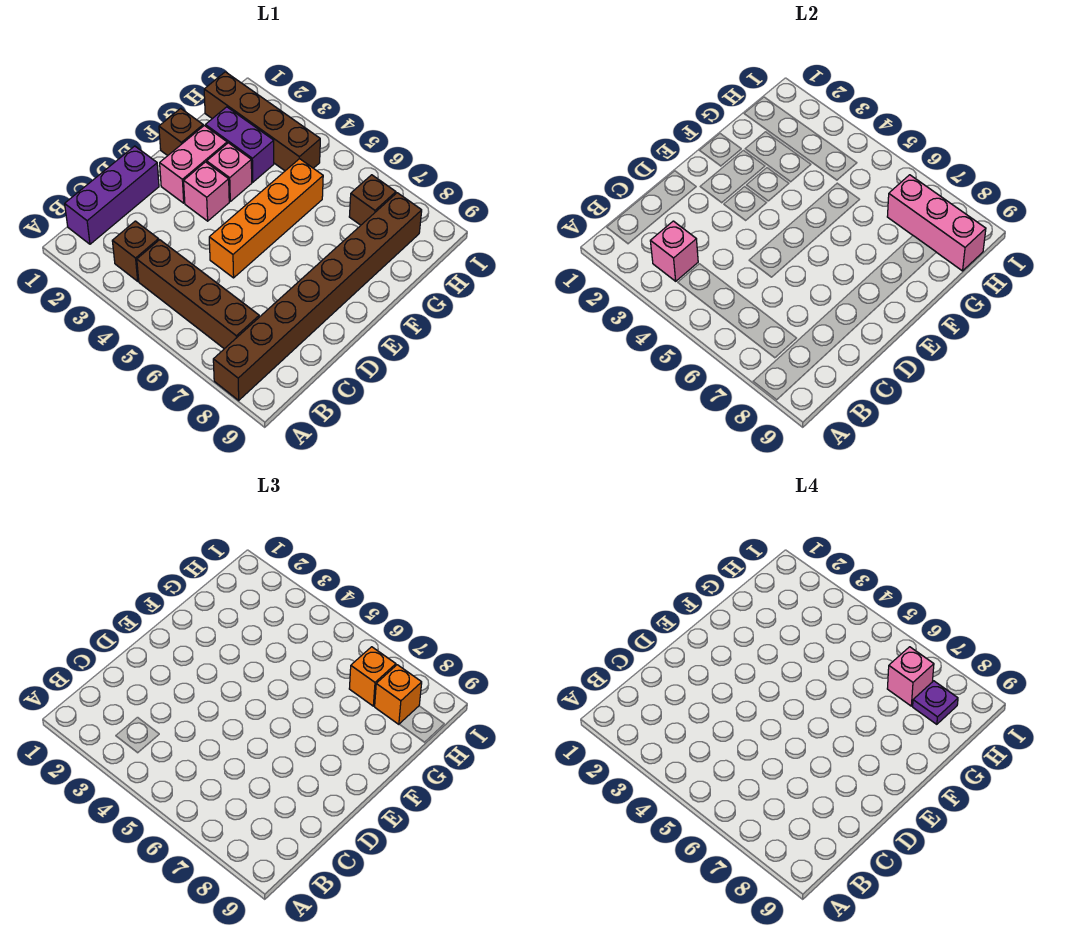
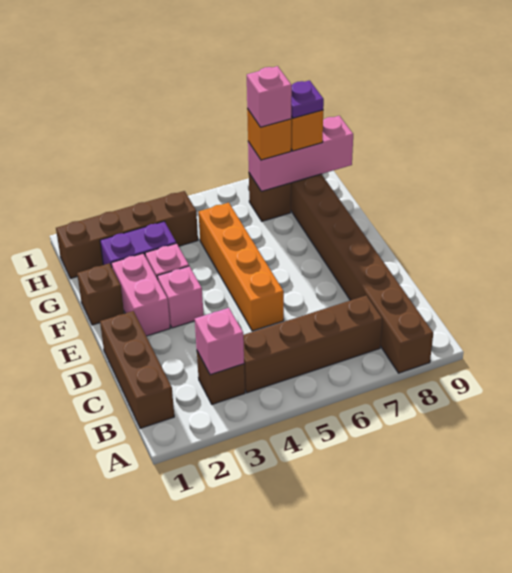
purple 1x3 brick [65,146,159,244] -> brown 1x3 brick [100,311,174,428]

